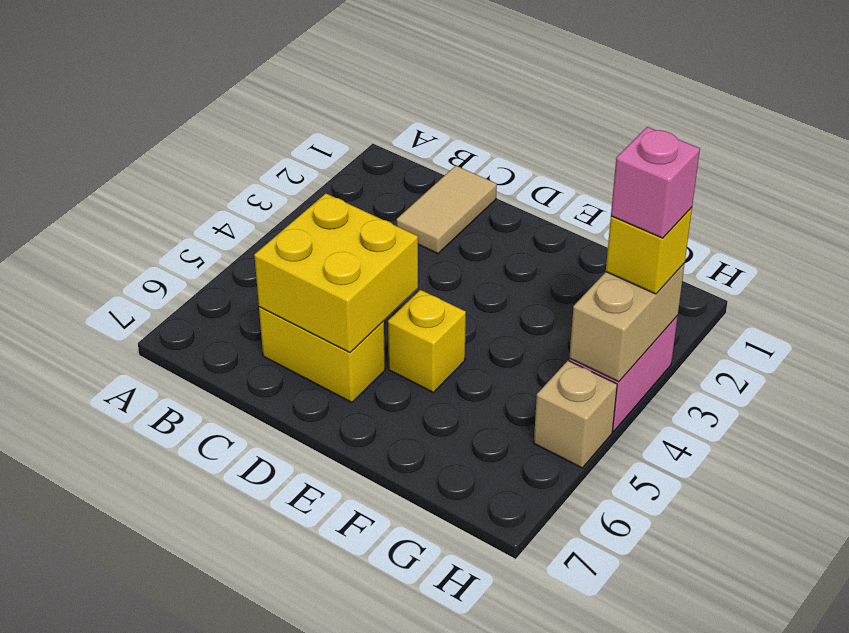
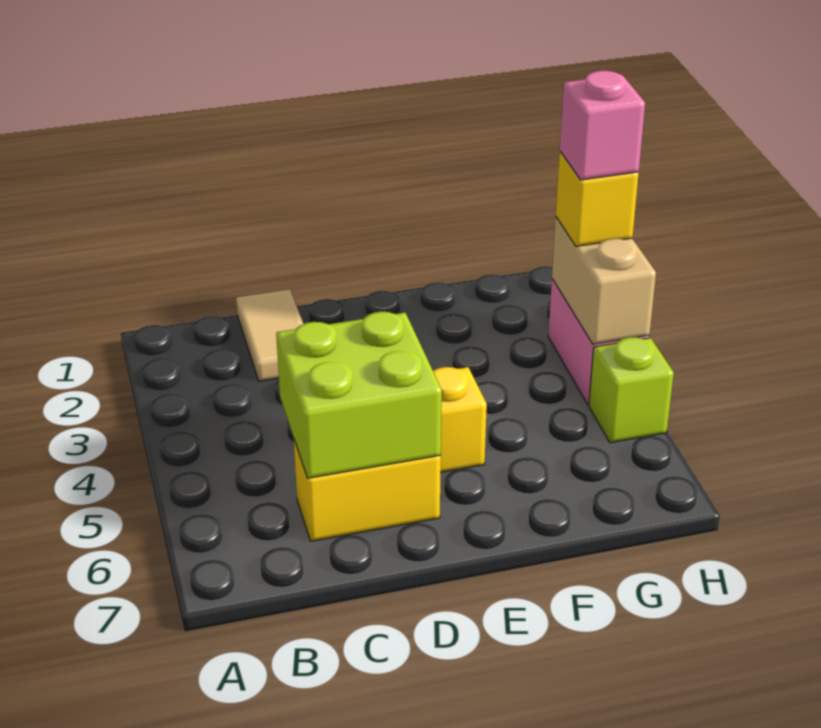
yellow 2x2 brick [254,194,418,353] -> lime 2x2 brick [276,312,442,478]
tan 1x1 brick [534,361,617,468] -> lime 1x1 brick [589,337,674,443]

